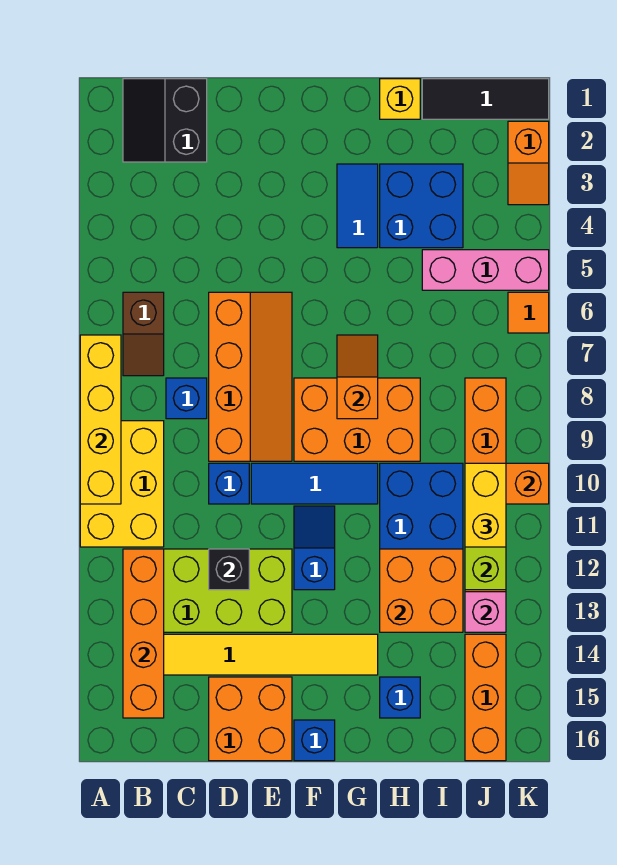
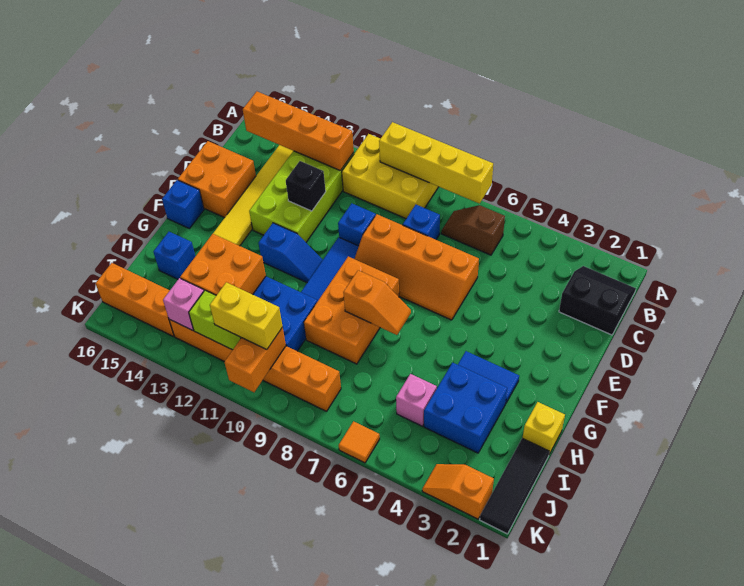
pink 1x3 brick [422,250,549,290] -> pink 1x1 brick [396,374,437,426]

